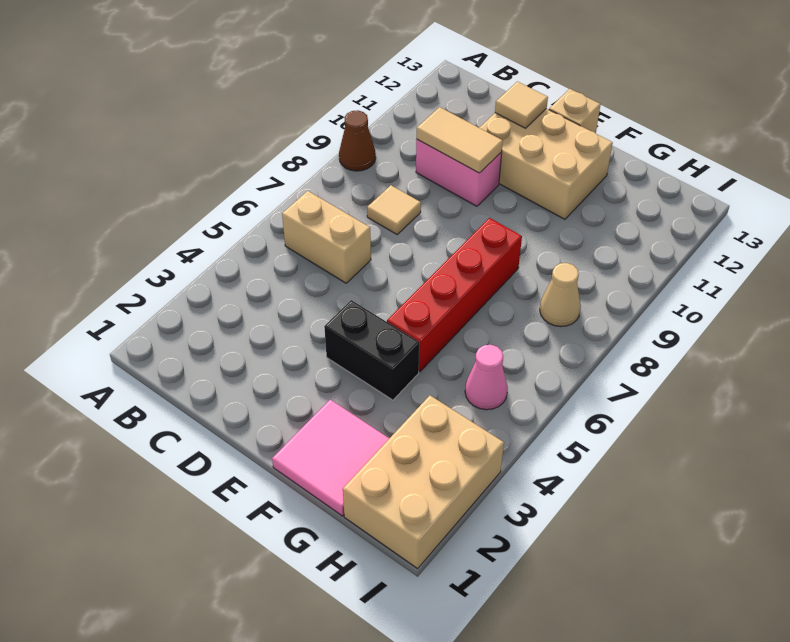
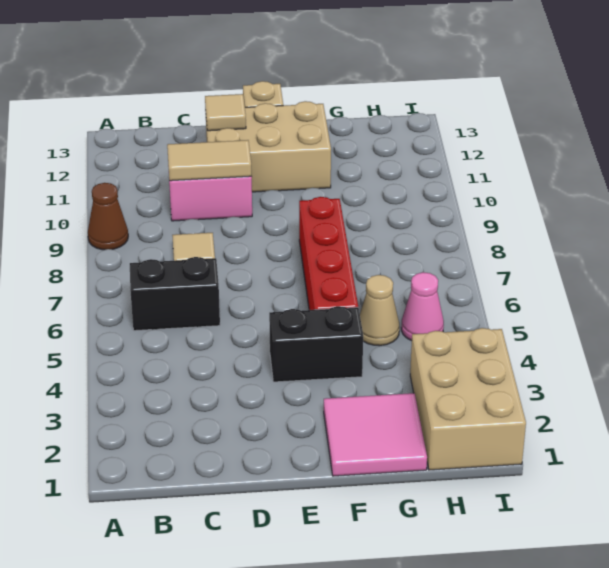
tan 1x2 brick [282,191,371,283] -> black 1x2 brick [130,257,220,331]
tan 1x1 cone [540,263,581,327] -> tan 1x1 cone moved to [360,275,399,346]

